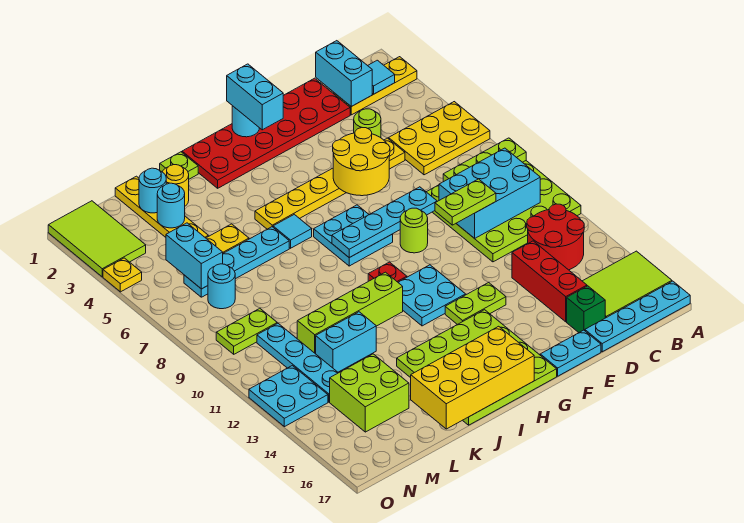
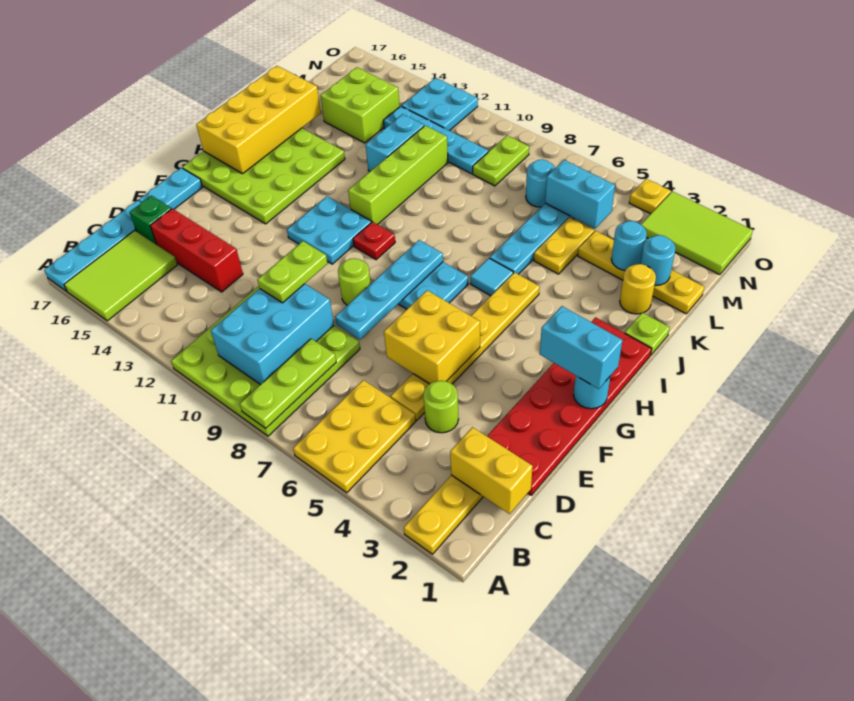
cyan 1x1 tile [368,60,395,94] -> none
red 2x2 round brick [527,204,584,270] -> none
cyan 1x2 brick [316,41,372,106] -> yellow 1x2 brick [450,427,533,514]
yellow 2x2 round brick [333,128,390,196] -> yellow 2x2 brick [384,290,480,384]
lime 1x2 plate [445,283,506,325] -> none

